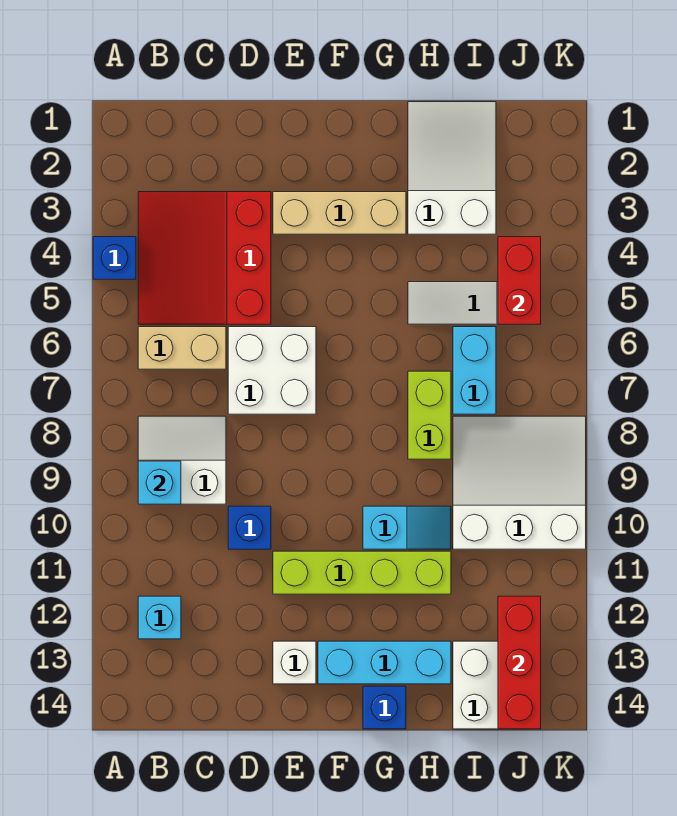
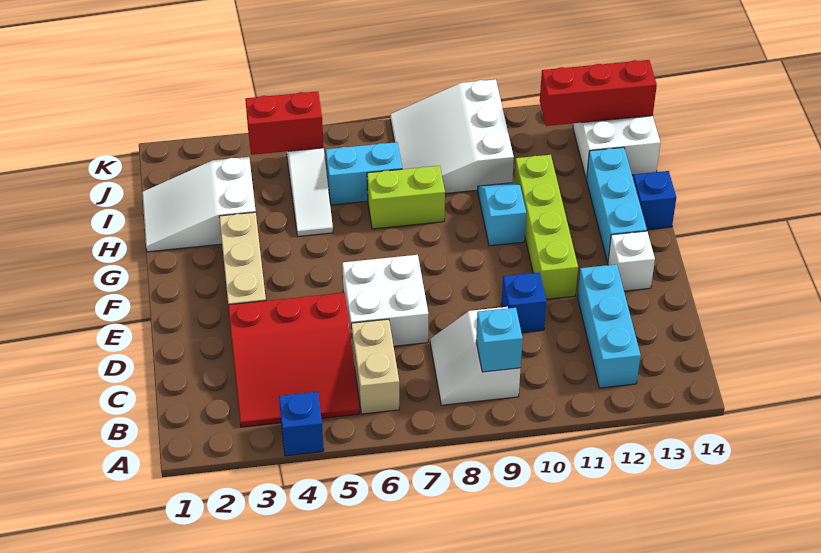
cyan 1x1 brick [138,596,181,639] -> cyan 1x3 brick [577,264,641,388]

